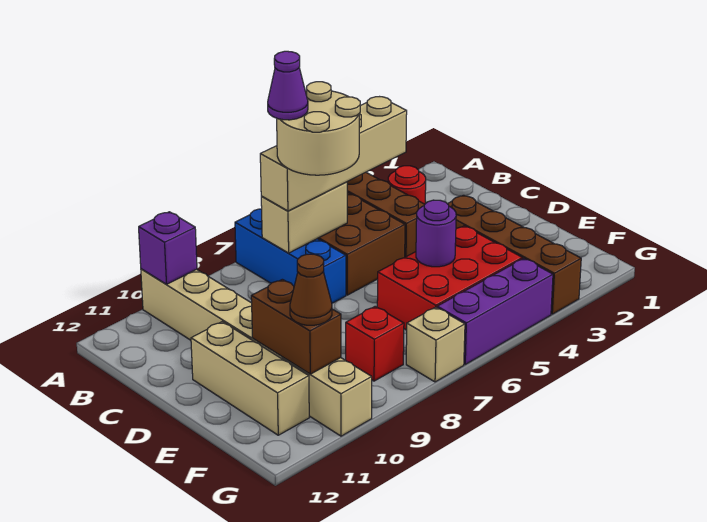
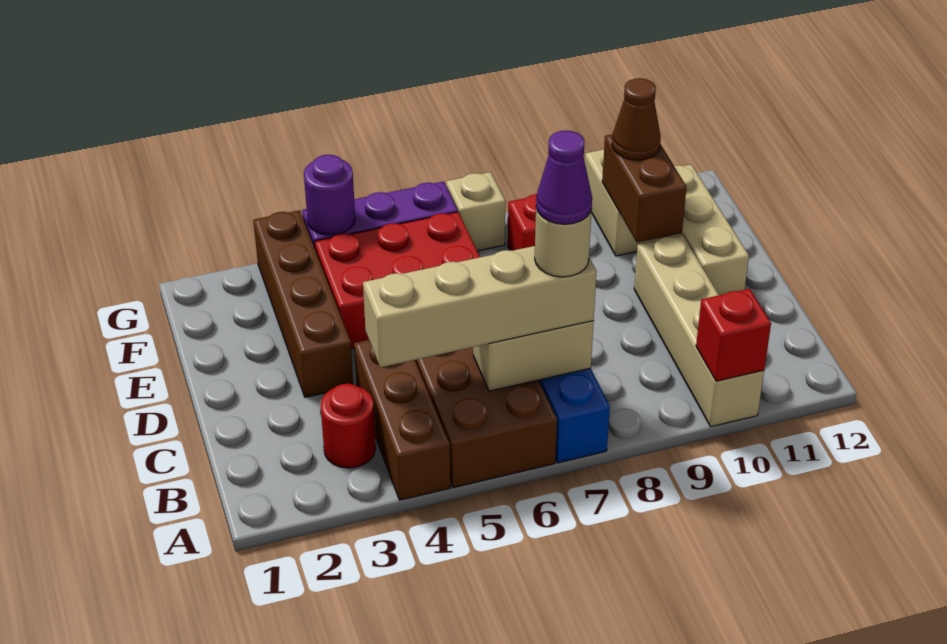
purple 1x1 brick [139,212,197,284] -> red 1x1 brick [696,289,771,381]
tan 2x2 round brick [277,82,360,175] -> tan 1x1 round brick [535,208,592,277]
purple 1x1 round brick [416,200,456,267] -> purple 1x1 round brick moved to [304,155,355,235]

